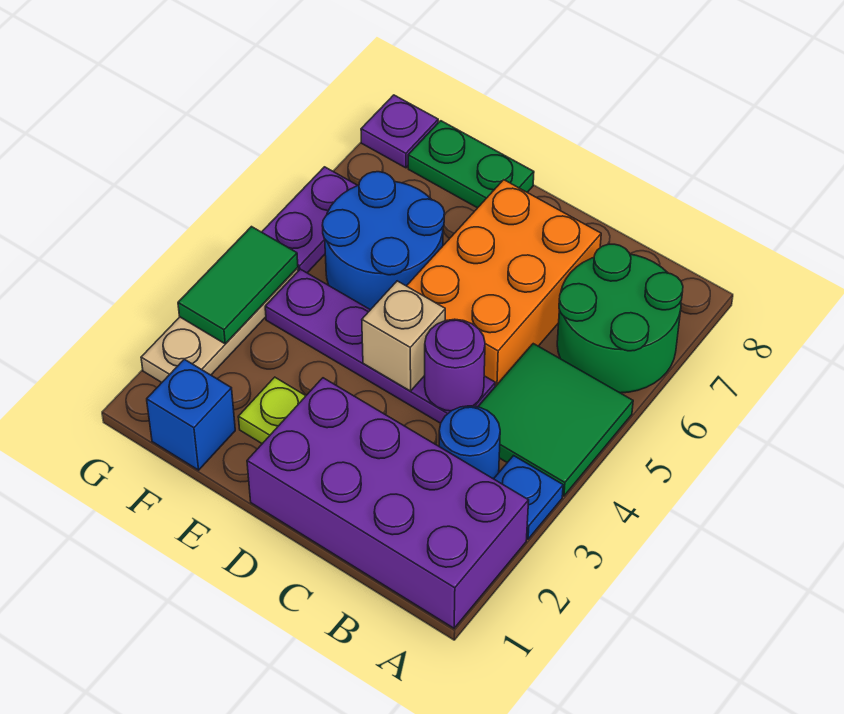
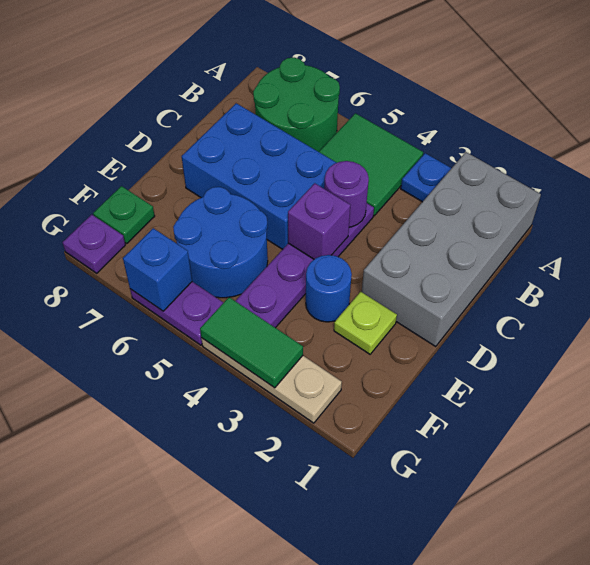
purple 2x4 brick [247,378,529,628] -> grey 2x4 brick [362,152,541,347]
blue 1x1 round brick [439,406,500,479] -> blue 1x1 round brick moved to [306,255,352,322]
orange 2x3 brick [407,180,601,387] -> blue 2x3 brick [182,103,336,249]
tan 1x1 brick [362,281,445,391] -> purple 1x1 brick [288,183,350,259]
green 1x2 plate [408,121,534,208] -> green 1x1 plate [93,186,155,244]
blue 1x1 brick [147,359,235,470] -> blue 1x1 brick moved to [123,228,192,311]

